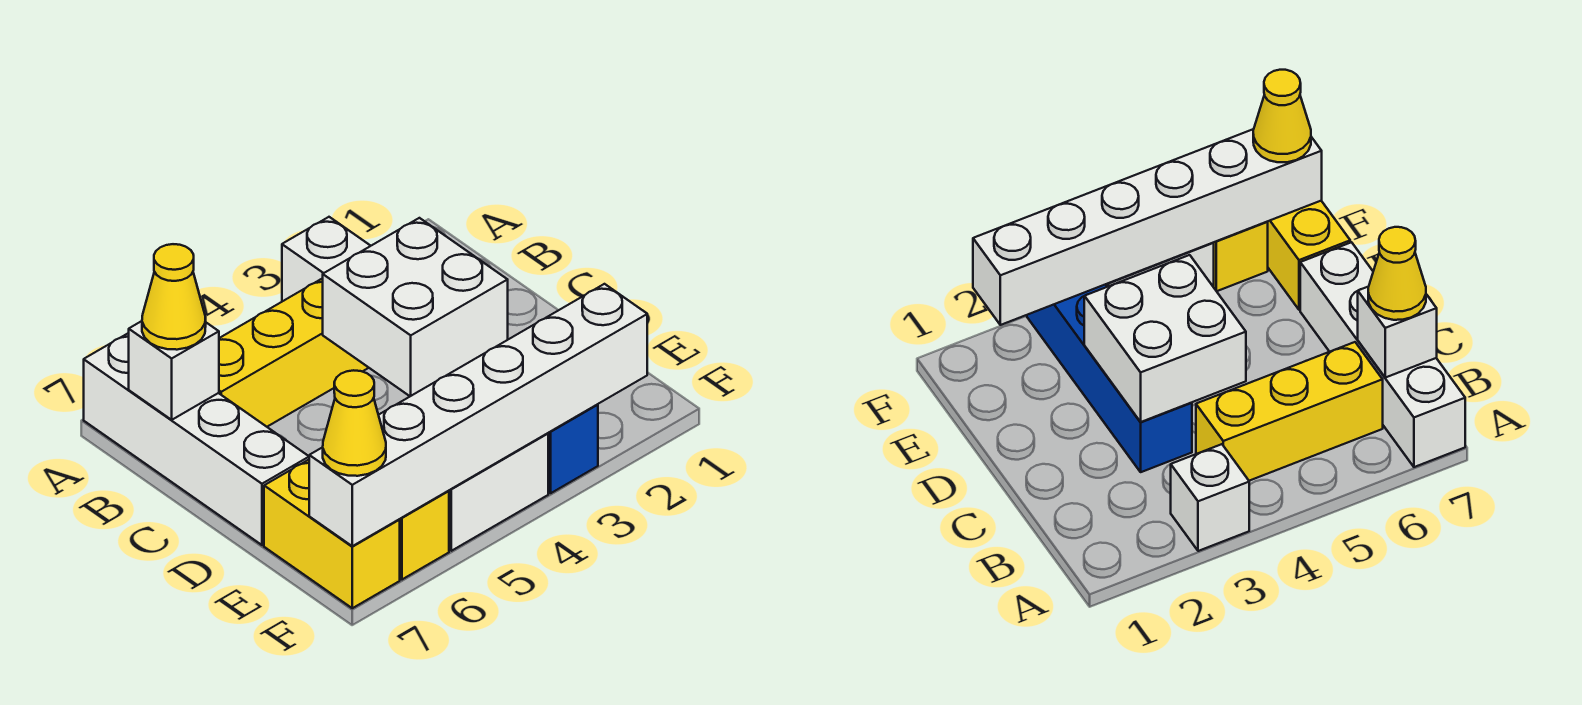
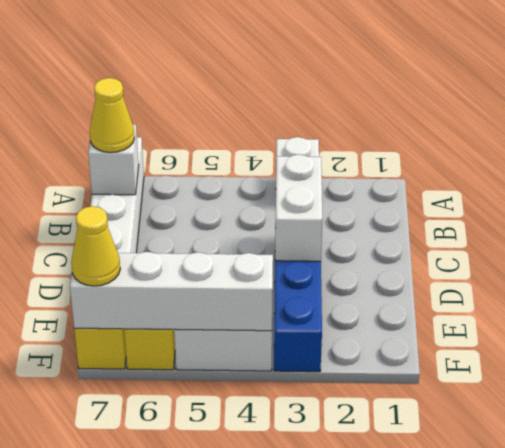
yellow 1x3 brick [219,278,368,427] -> none
white 2x2 brick [323,218,508,396] -> white 1x2 brick [275,154,322,261]
white 1x6 brick [309,284,647,546] -> white 1x4 brick [70,252,273,331]

